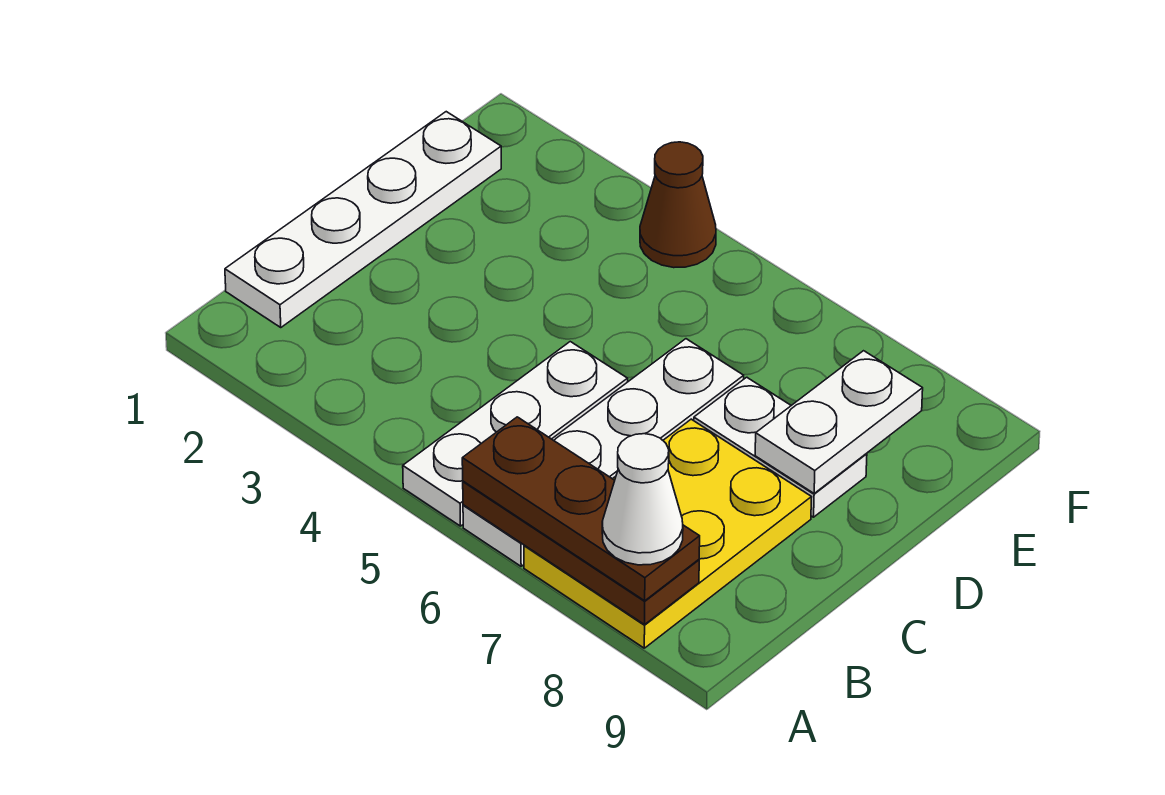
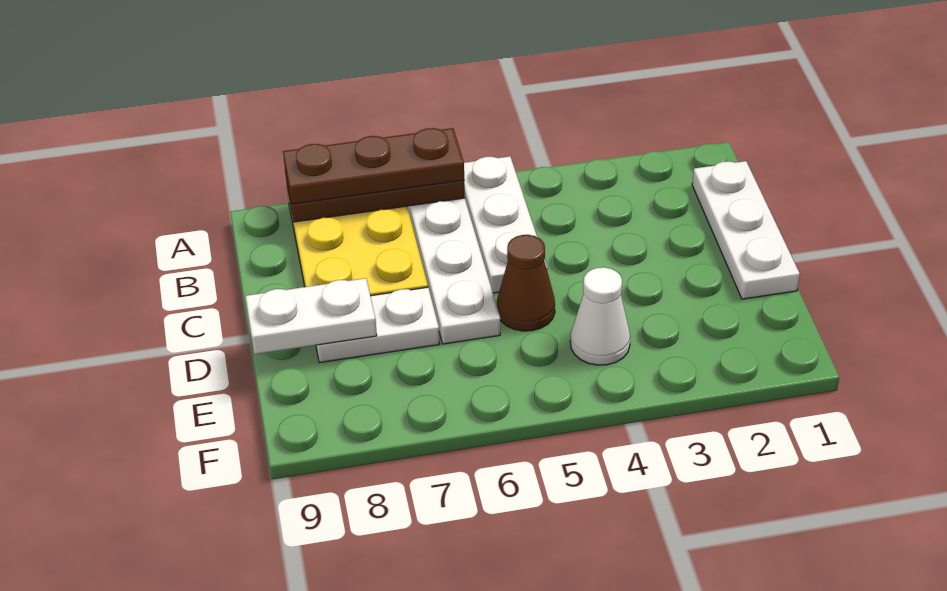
white 1x1 cone [602,434,683,565] -> white 1x1 cone moved to [570,267,630,365]
white 1x4 plate [225,112,501,327] -> white 1x3 plate [692,161,800,299]
white 1x2 plate [755,351,923,493] -> white 1x2 plate turned to [245,278,377,354]
brown 1x1 cone [640,142,716,268] -> brown 1x1 cone moved to [497,235,555,331]

